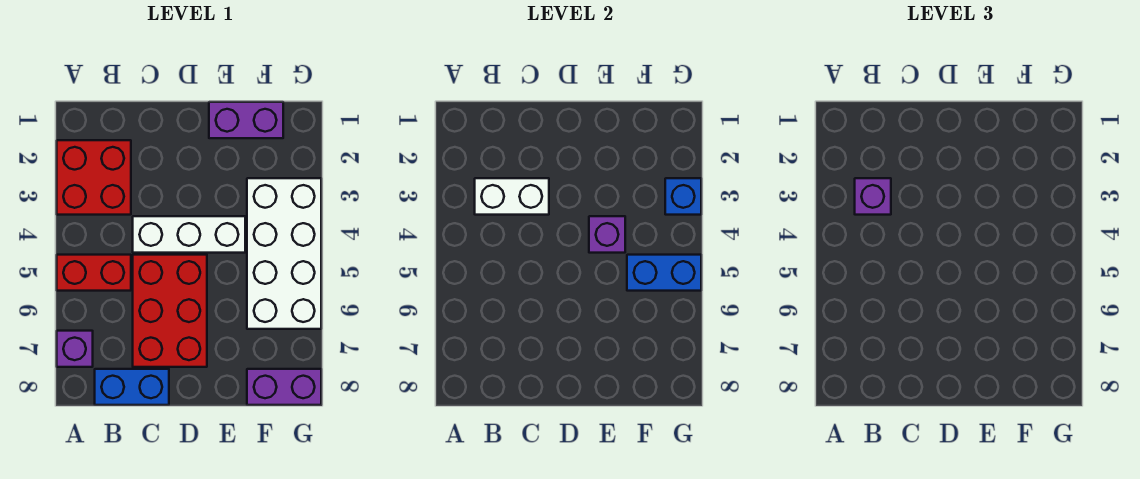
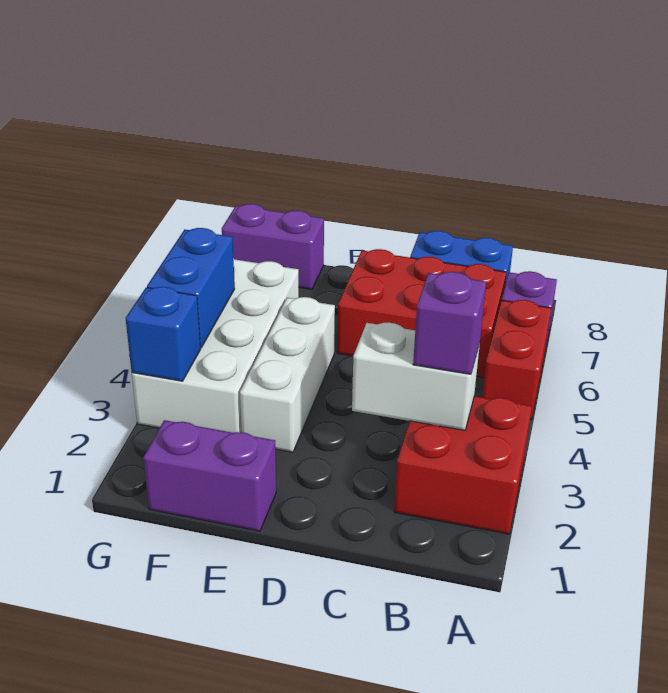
red 1x2 brick [57,255,131,291] -> red 1x2 brick turned to [482,300,551,420]
white 1x3 brick [133,216,245,253] -> white 1x3 brick turned to [240,297,335,452]
red 2x3 brick [133,255,207,367] -> red 2x3 brick turned to [337,249,506,378]
purple 1x1 brick [589,216,625,253] -> none
blue 1x2 brick [627,255,701,291] -> blue 1x2 brick turned to [147,228,235,348]

